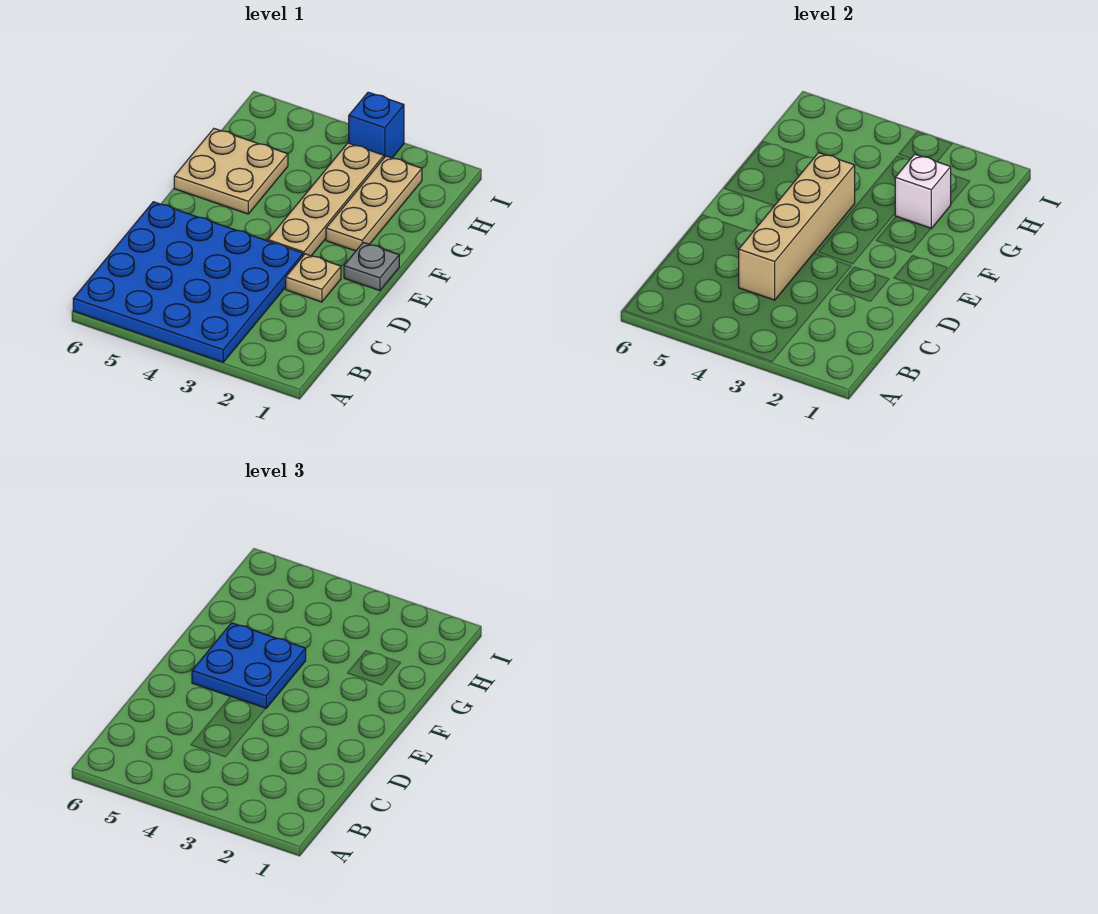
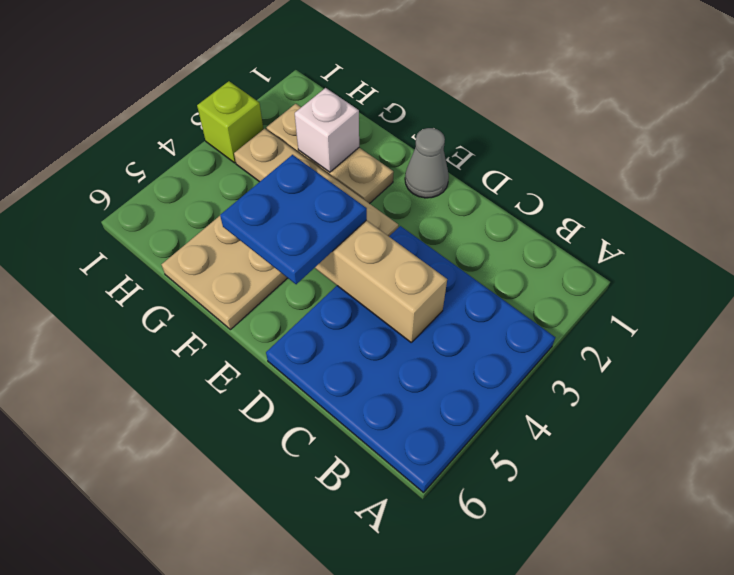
tan 1x1 plate [286,254,341,302] -> none
grey 1x1 plate [344,242,399,291] -> grey 1x1 cone [405,128,449,198]
blue 1x1 brick [349,92,404,158] -> lime 1x1 brick [197,81,263,163]

